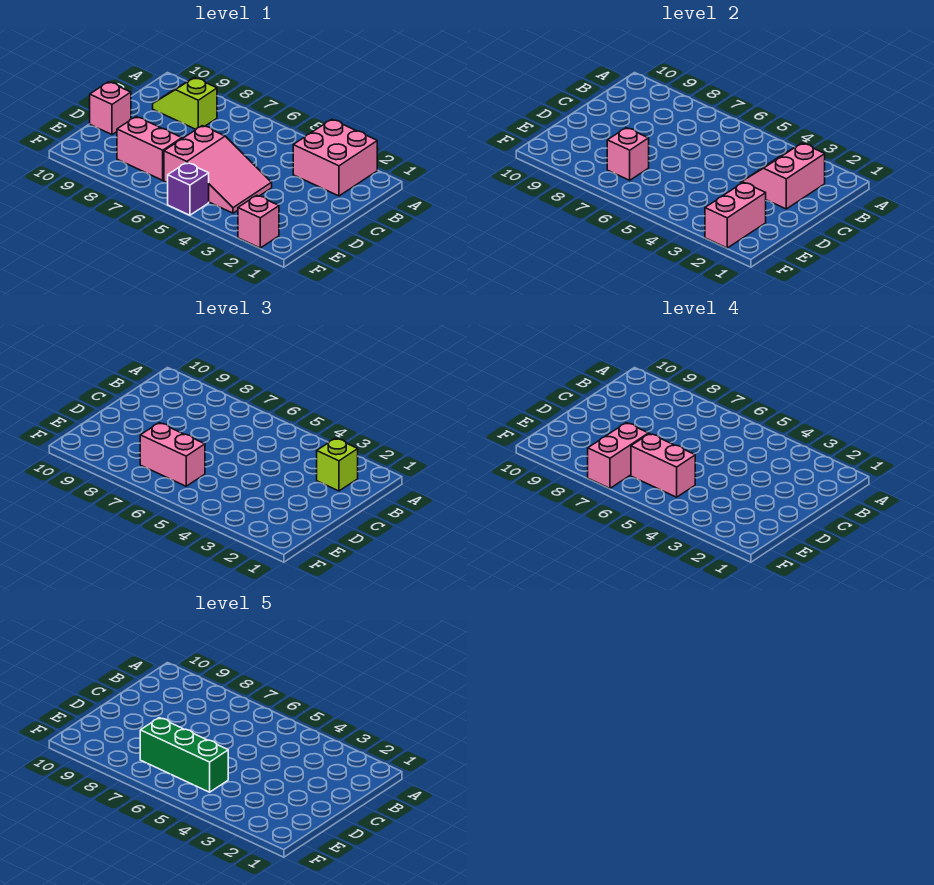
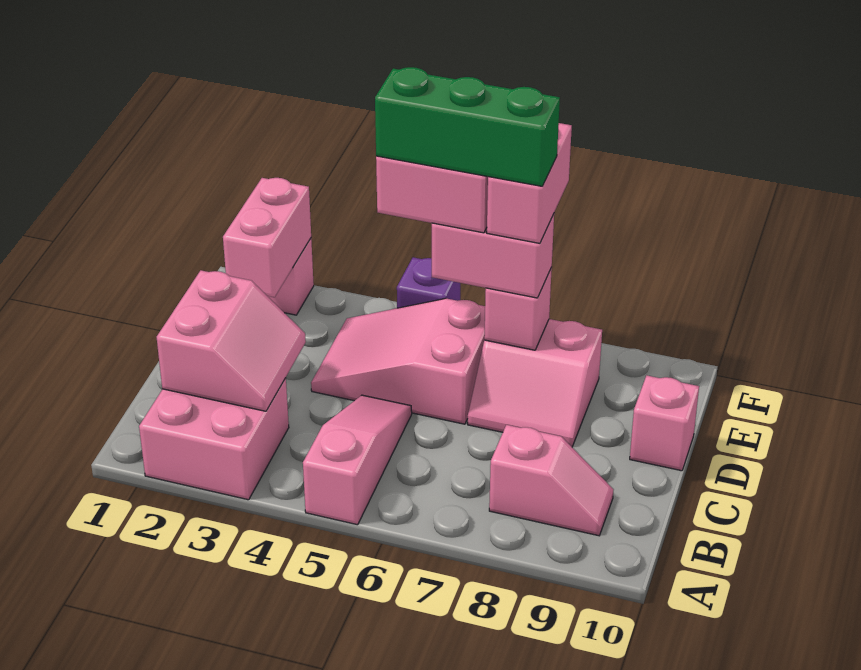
none -> pink 1x3 slope [303,395,412,525]
lime 1x1 brick [317,438,358,491] -> none
lime 1x2 slope [153,77,217,129] -> pink 1x2 slope [489,425,614,536]

